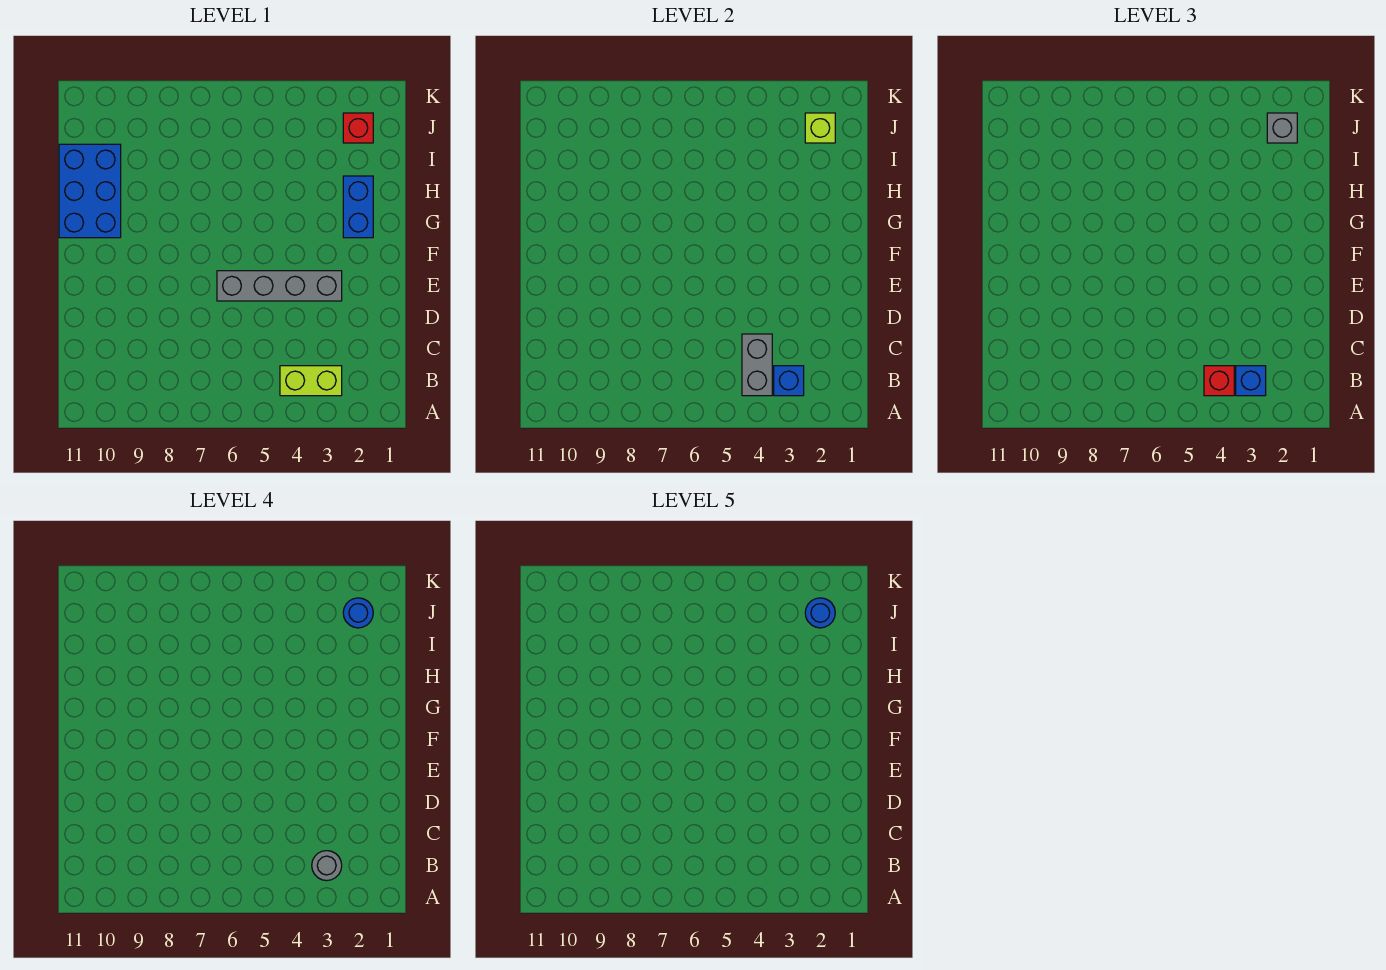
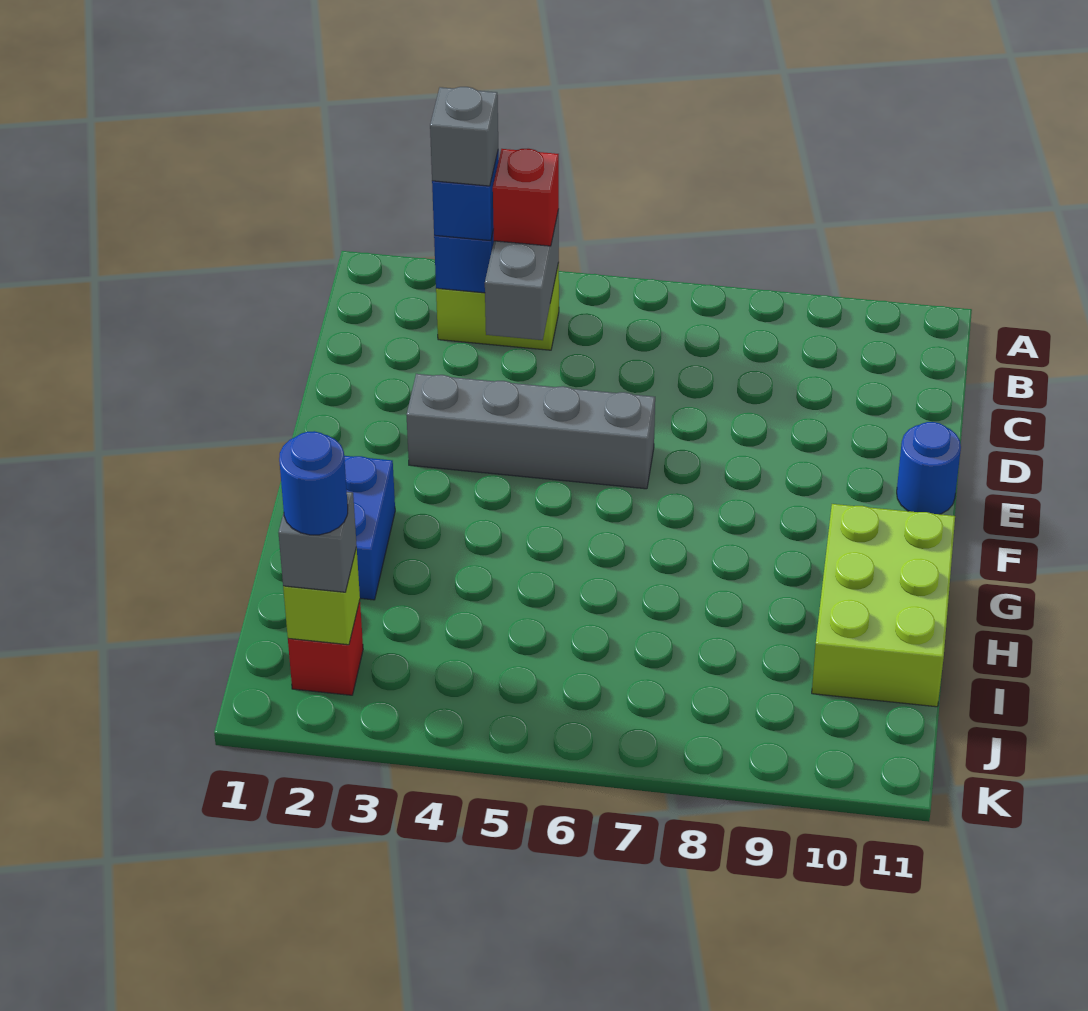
grey 1x1 round brick [312,851,342,881] -> grey 1x1 brick [430,87,498,186]
blue 2x3 brick [59,144,121,238] -> lime 2x3 brick [812,504,955,707]
blue 1x1 round brick [805,598,835,628] -> blue 1x1 round brick moved to [897,422,961,514]

